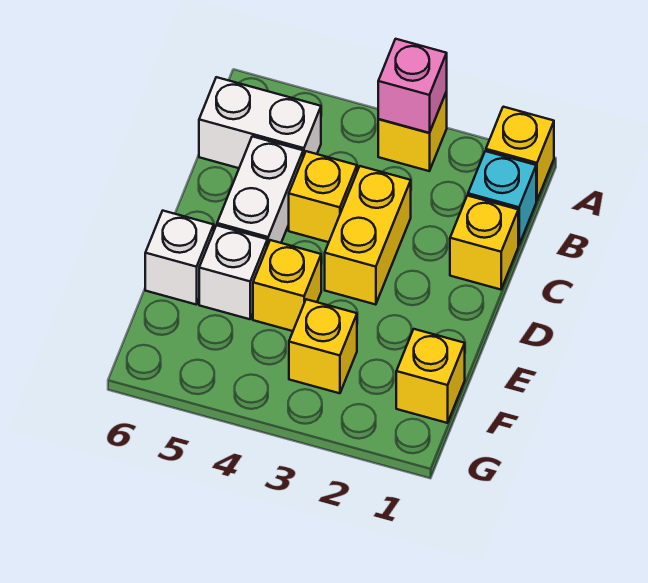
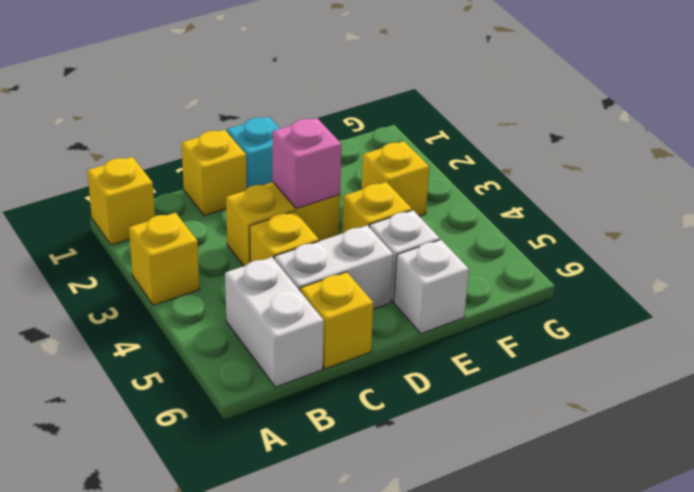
pink 1x1 brick [378,39,447,133] -> pink 1x1 brick moved to [273,118,341,208]
cyan 1x1 brick [468,151,536,245] -> cyan 1x1 brick moved to [227,117,280,188]
yellow 1x1 brick [396,329,465,423] -> yellow 1x1 brick moved to [300,272,373,369]

